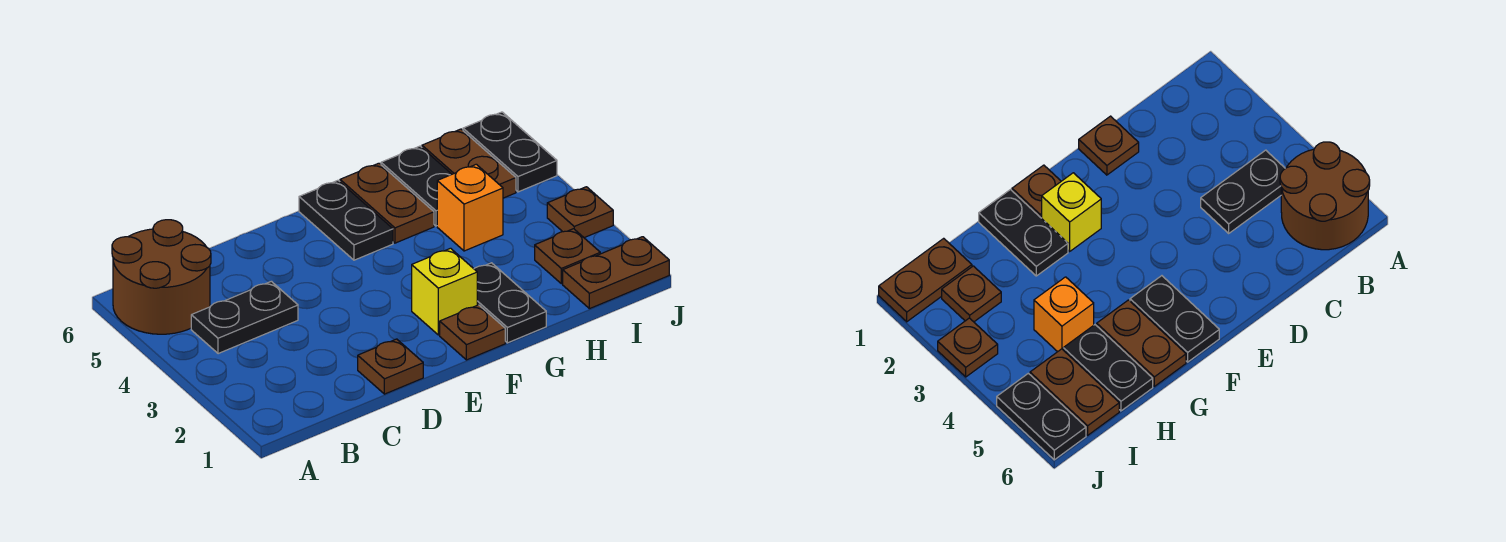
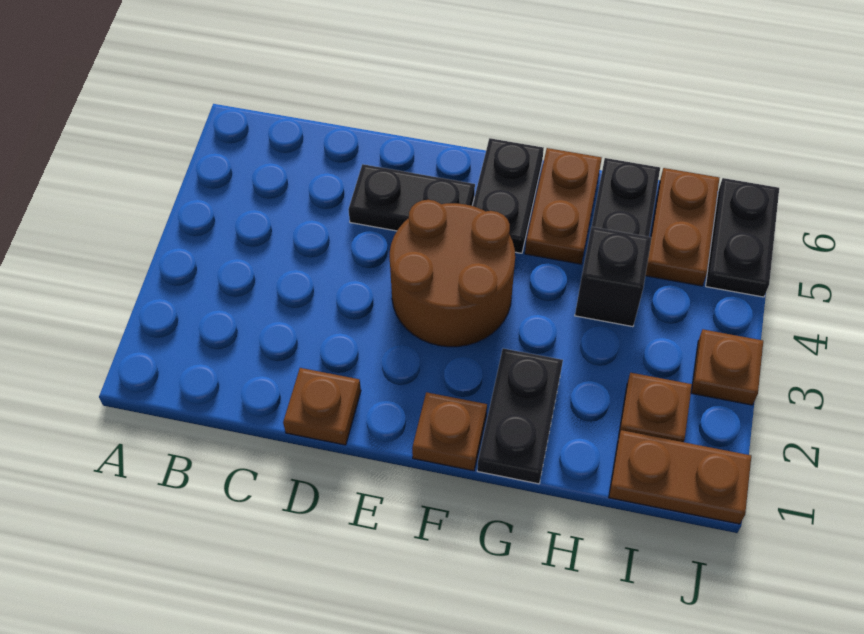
brown 2x2 round brick [112,220,211,334] -> brown 2x2 round brick moved to [390,200,515,347]
black 1x2 plate [191,281,298,354] -> black 1x2 plate moved to [348,164,475,231]
yellow 1x1 brick [412,248,477,335] -> none
orange 1x1 brick [437,164,503,251] -> black 1x1 brick [575,227,651,327]

